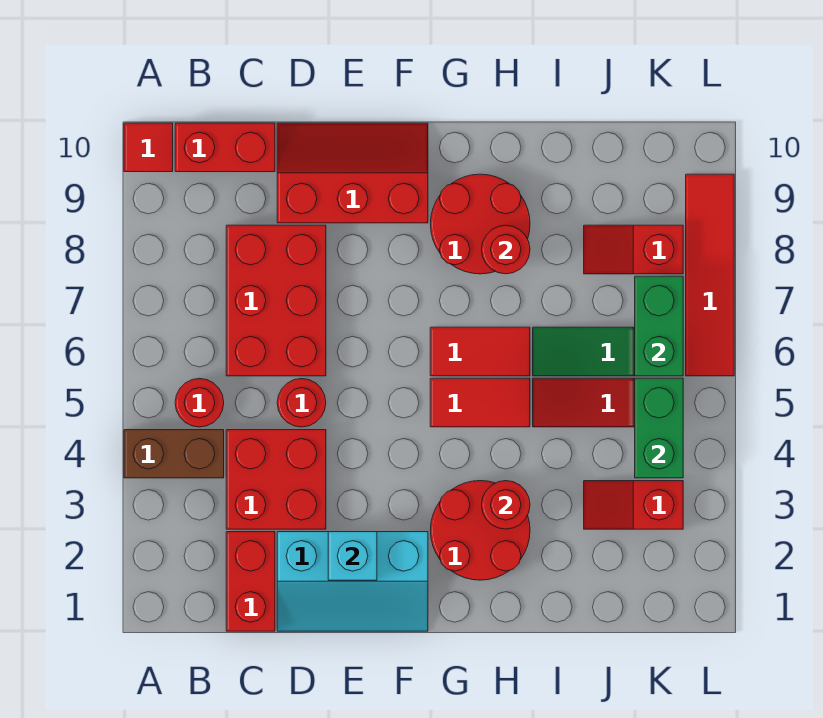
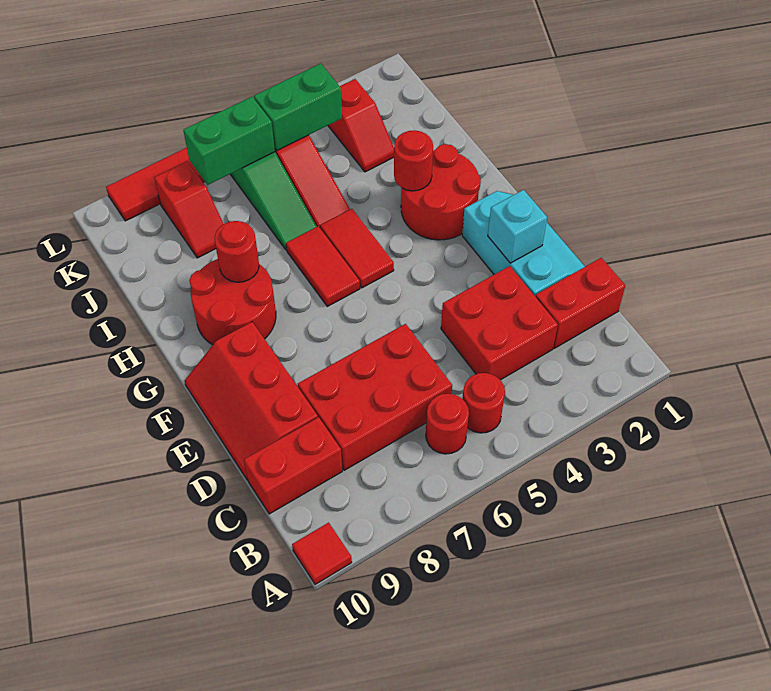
brown 1x2 brick [124,430,224,478] -> none
red 1x2 brick [175,123,275,172] -> red 1x2 brick turned to [244,417,342,514]
red 1x1 round brick [277,379,326,427] -> red 1x1 round brick moved to [426,394,469,454]

